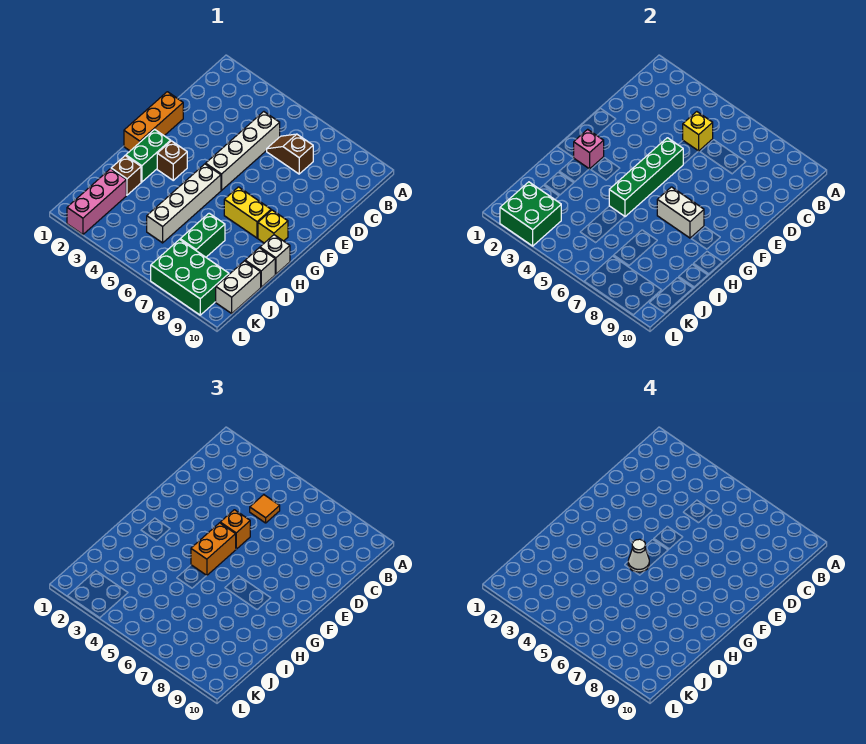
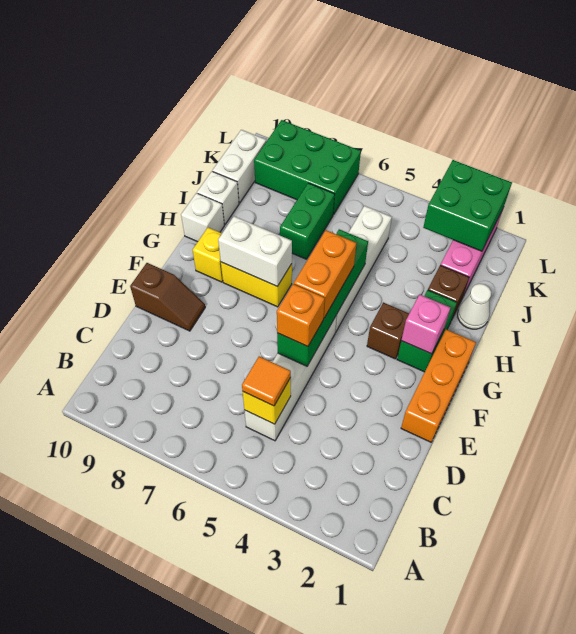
brown 1x2 slope [267,134,313,174] -> brown 1x2 slope moved to [130,263,205,331]
white 1x1 cone [628,539,649,572] -> white 1x1 cone moved to [458,284,491,329]

